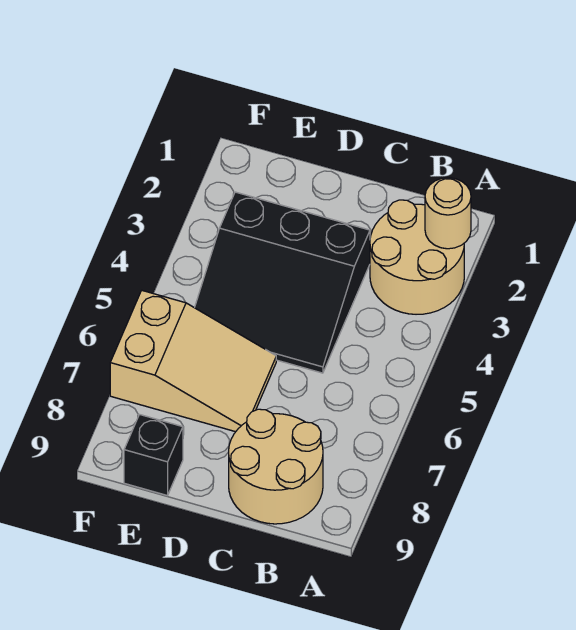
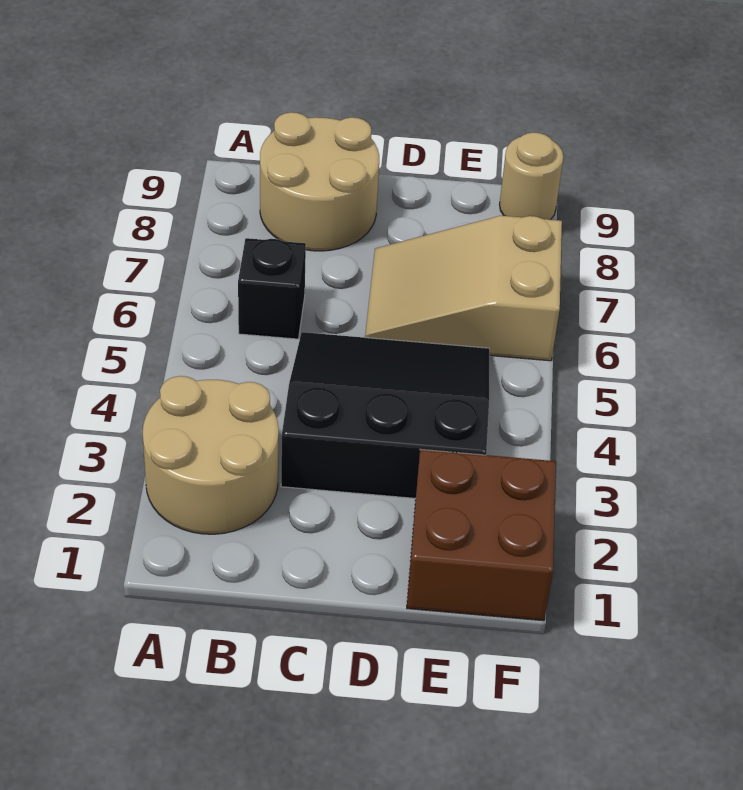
tan 1x1 round brick [425,178,471,249] -> tan 1x1 round brick moved to [499,132,563,220]
none -> brown 2x2 brick [407,449,556,621]
black 1x1 brick [124,415,183,496] -> black 1x1 brick moved to [238,238,306,339]

